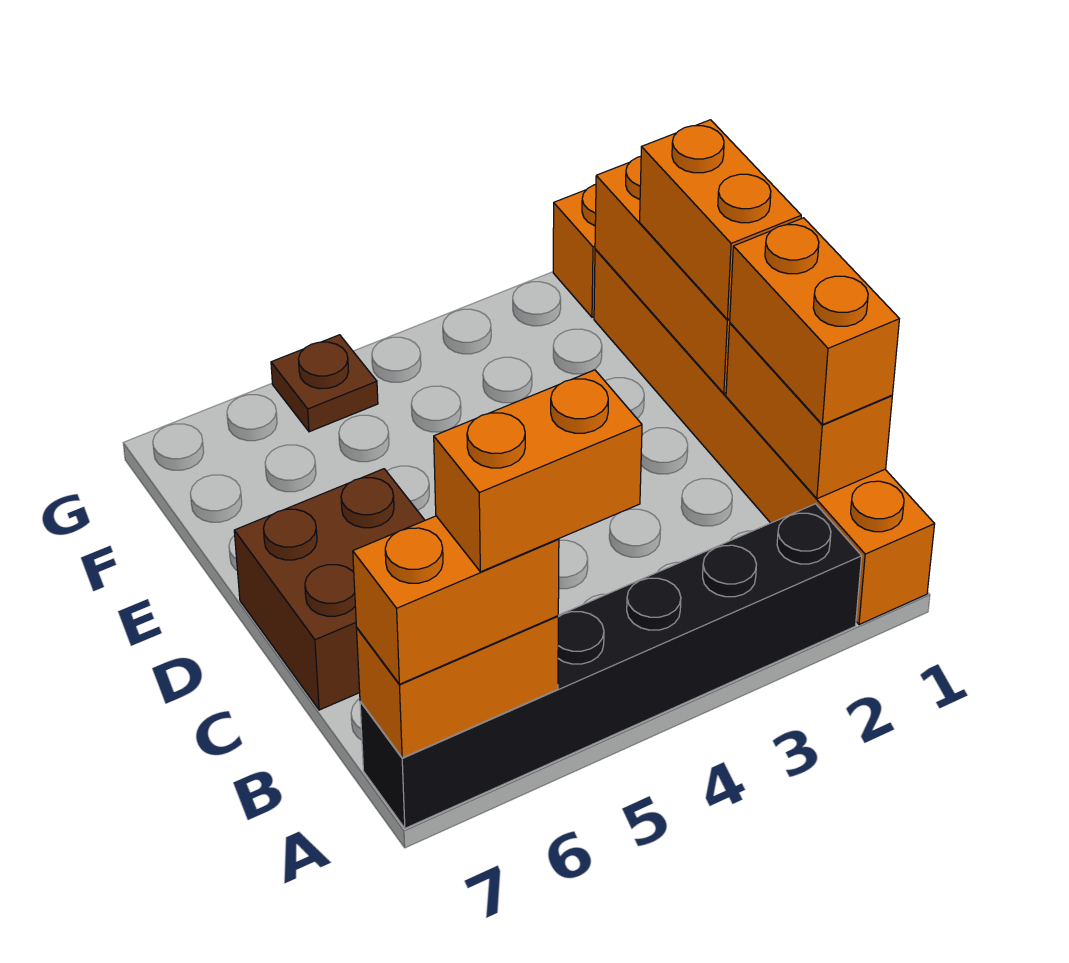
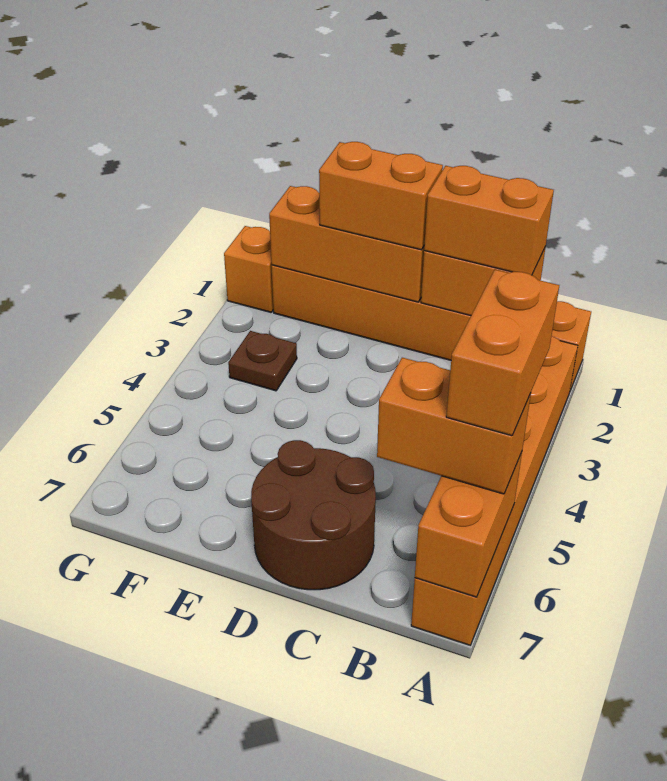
black 1x6 brick [360,504,862,828] -> orange 1x6 brick [411,336,578,645]
orange 1x2 brick [353,516,559,684] -> orange 1x2 brick turned to [377,358,531,494]
brown 2x2 brick [234,469,425,710] -> brown 2x2 round brick [251,440,376,590]
brown 1x1 plate [271,335,378,432] -> brown 1x1 plate moved to [228,331,297,391]

